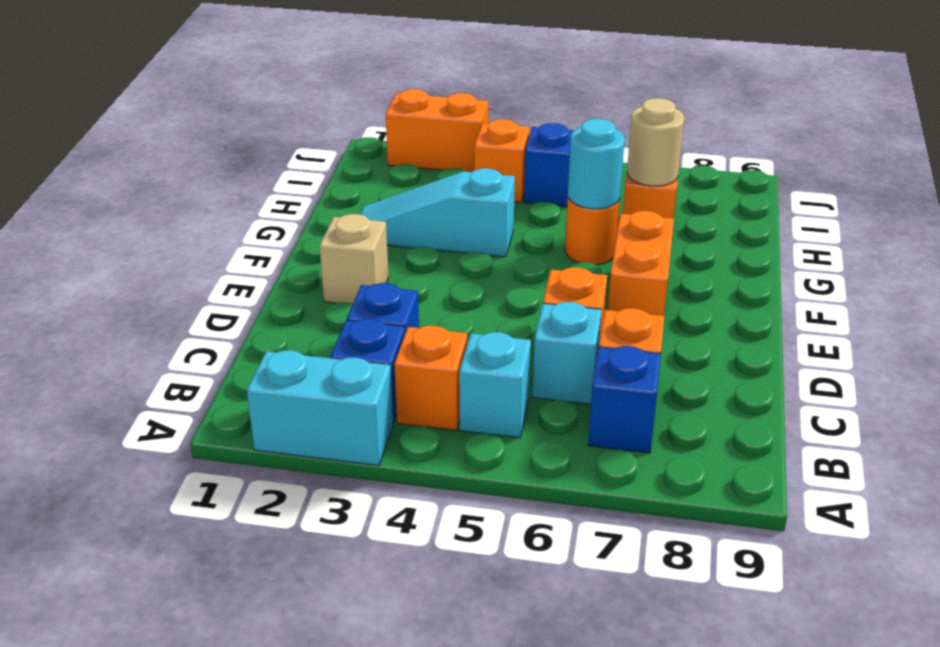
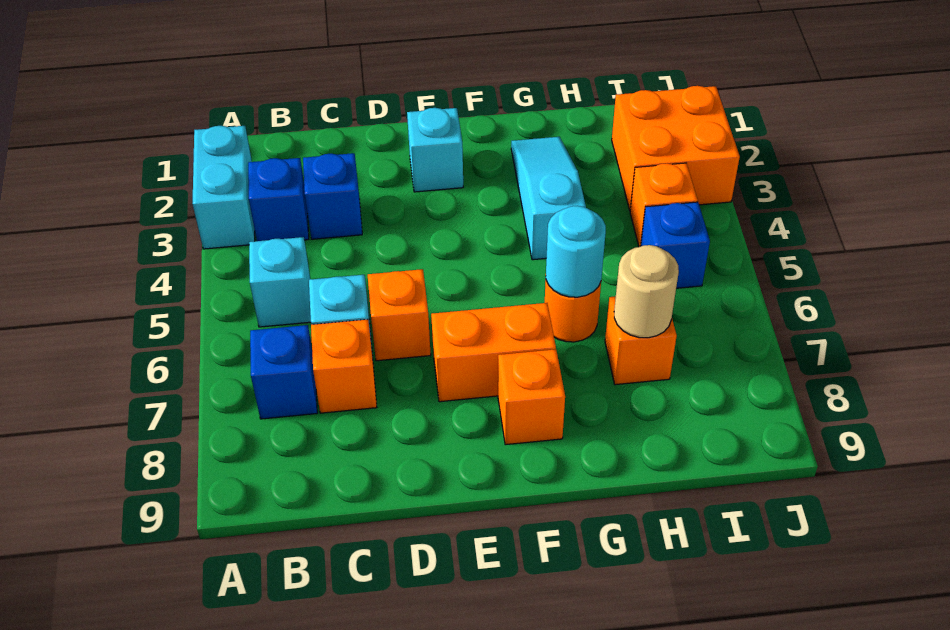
orange 1x1 brick [394,326,467,430] -> orange 1x1 brick moved to [498,349,565,445]
tan 1x1 brick [319,214,388,304] -> cyan 1x1 brick [407,108,463,192]
orange 1x2 brick [386,89,488,172] -> orange 2x2 brick [612,86,740,210]

